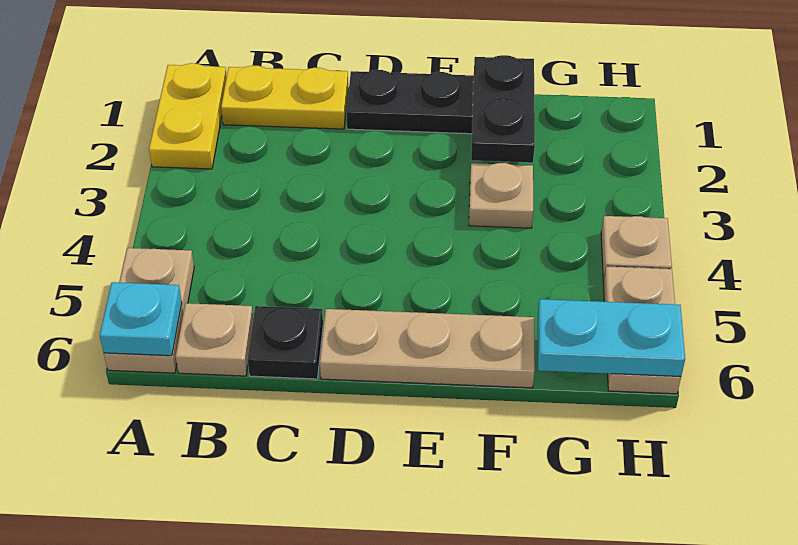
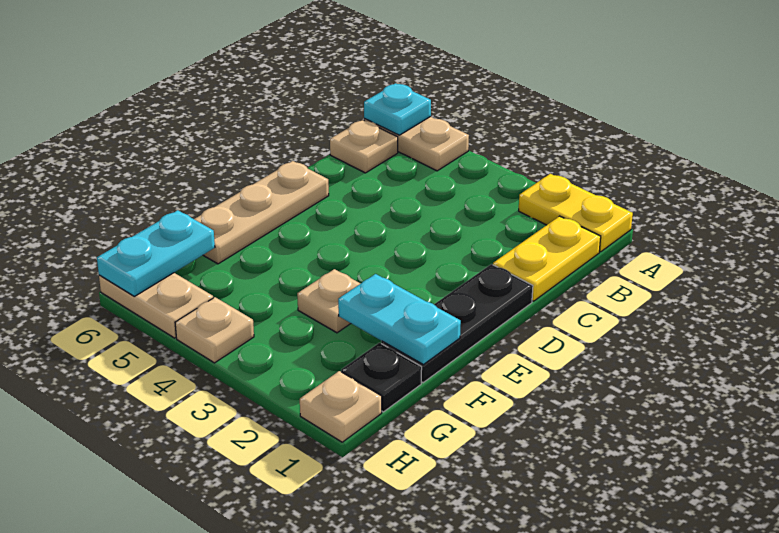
black 1x1 plate [248,306,323,379] -> black 1x1 plate moved to [341,343,422,412]
black 1x2 plate [471,55,535,163] -> cyan 1x2 plate [338,274,461,364]
none -> tan 1x1 plate [300,371,382,442]

